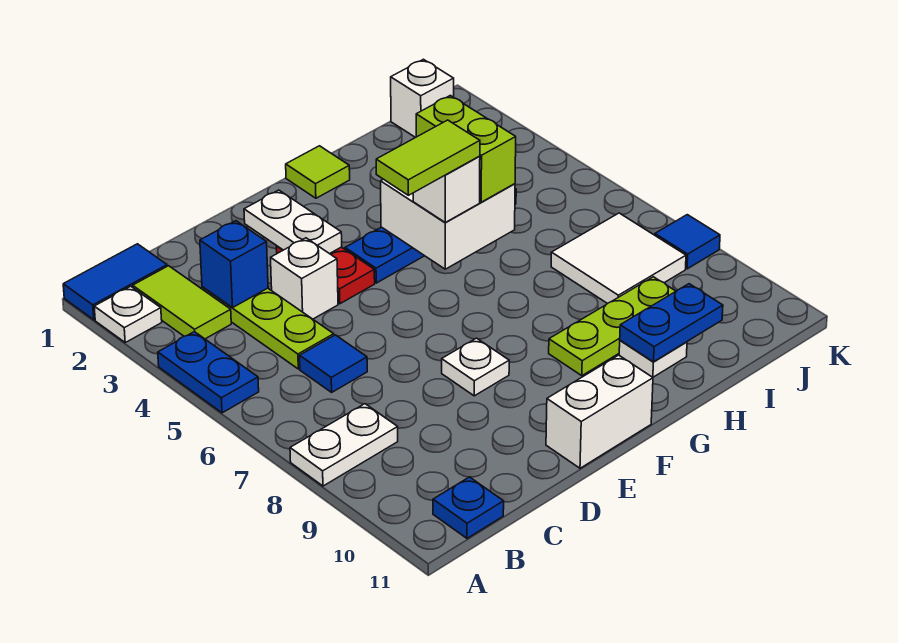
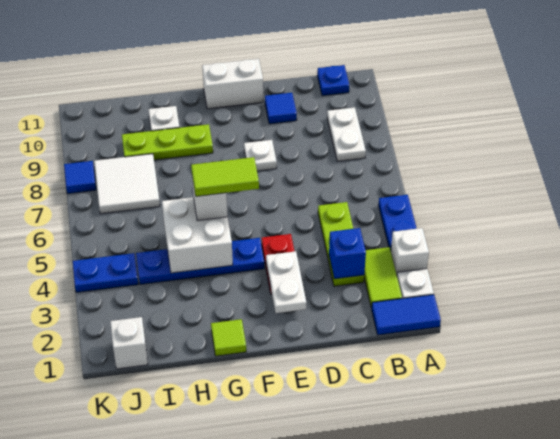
white 1x2 plate [290,404,398,486] -> white 1x2 plate turned to [327,107,366,161]
blue 1x1 tile [300,335,367,392] -> blue 1x1 tile moved to [265,93,297,124]
white 1x1 brick [271,238,338,319] -> white 1x1 brick moved to [391,228,429,274]
lime 1x2 brick [416,95,516,202] -> none
blue 1x2 plate [620,284,723,362] -> blue 1x2 plate moved to [73,253,138,292]

